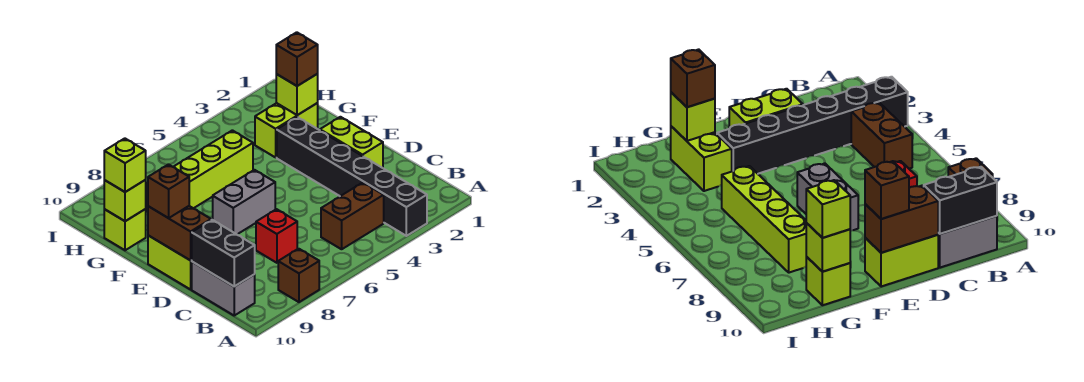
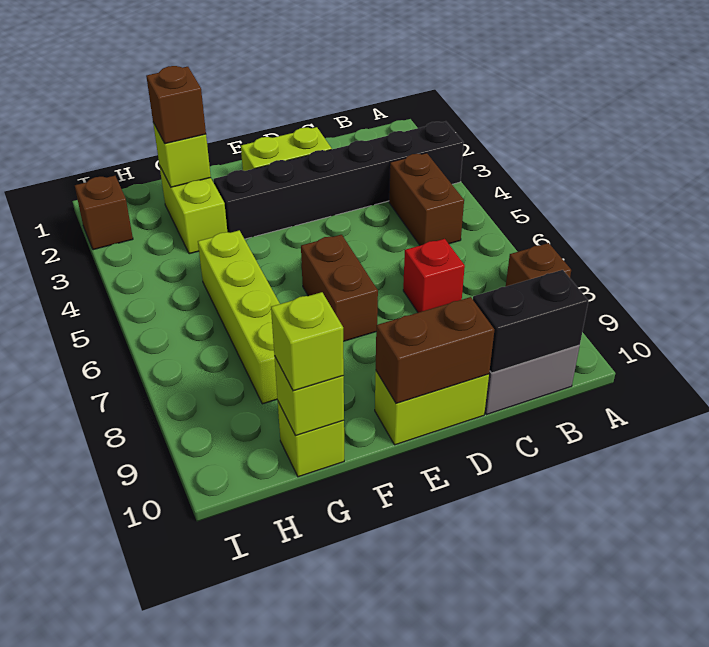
grey 1x2 brick [213,170,275,234] -> brown 1x2 brick [301,235,378,341]
brown 1x1 brick [148,164,189,218] -> brown 1x1 brick moved to [75,176,133,250]

